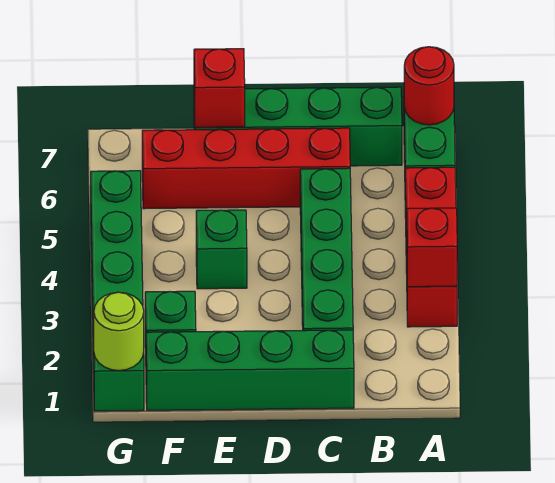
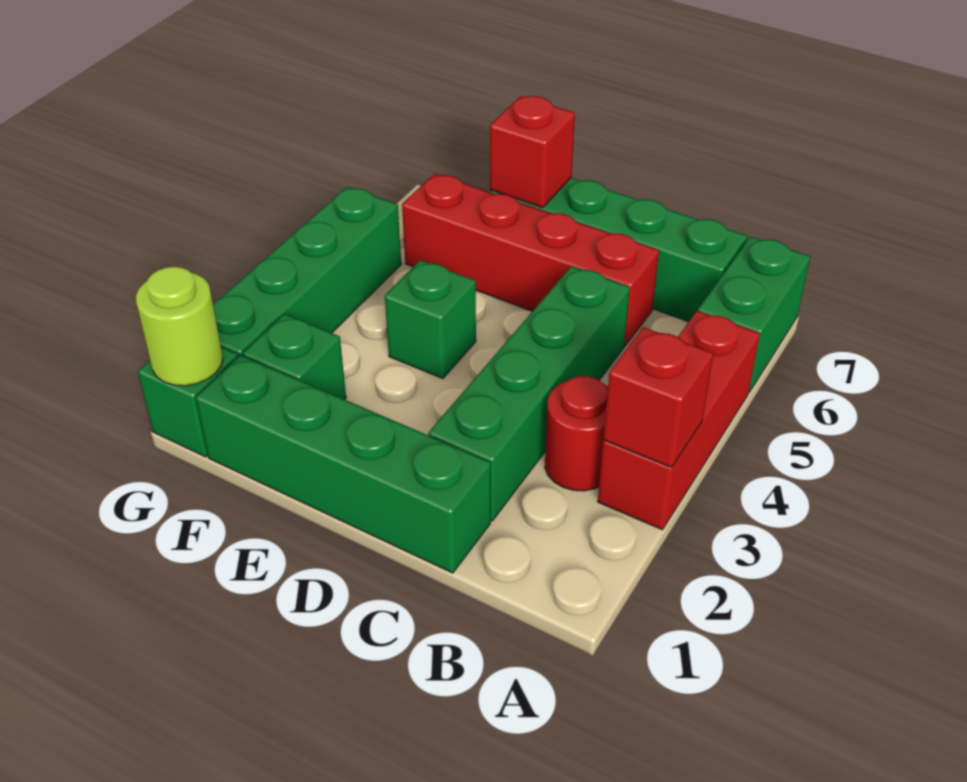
red 1x1 round brick [404,47,454,125] -> red 1x1 round brick moved to [545,376,608,491]

